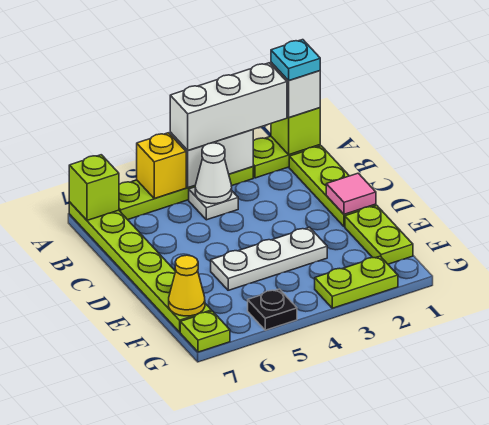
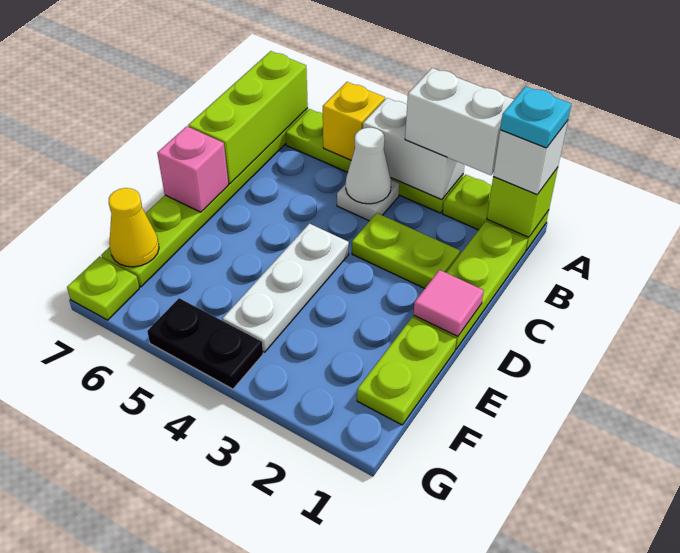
white 1x3 brick [170,63,287,151] -> white 1x2 brick [405,68,514,175]
lime 1x1 brick [69,155,119,220] -> lime 1x3 brick [188,51,308,184]
none -> pink 1x1 brick [157,126,228,212]
white 1x3 plate [211,227,327,290] -> white 1x3 plate turned to [222,224,349,352]
lime 1x2 plate [315,256,398,308] -> lime 1x2 plate moved to [352,213,460,288]
black 1x1 plate [248,289,297,330] -> black 1x2 plate [147,298,263,389]

